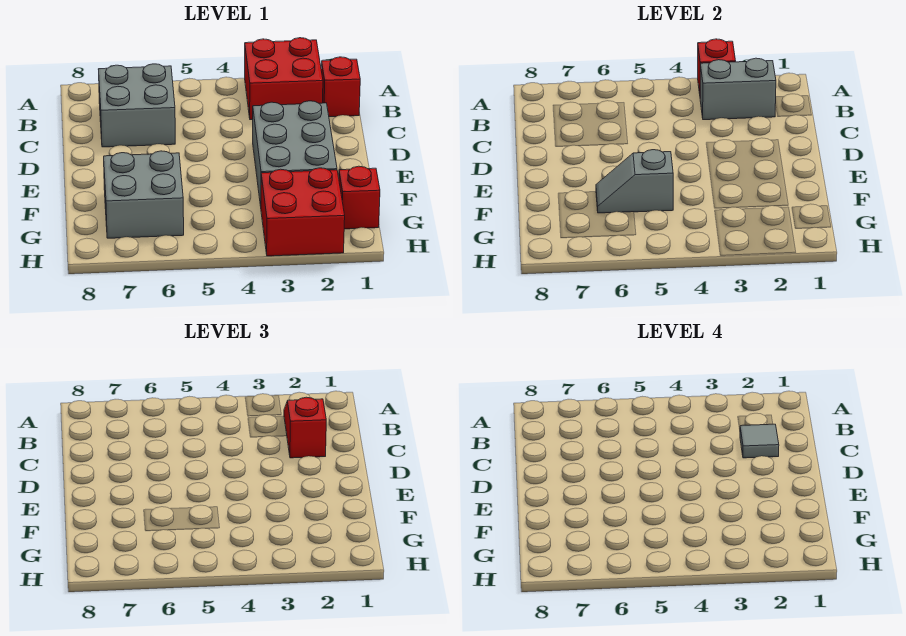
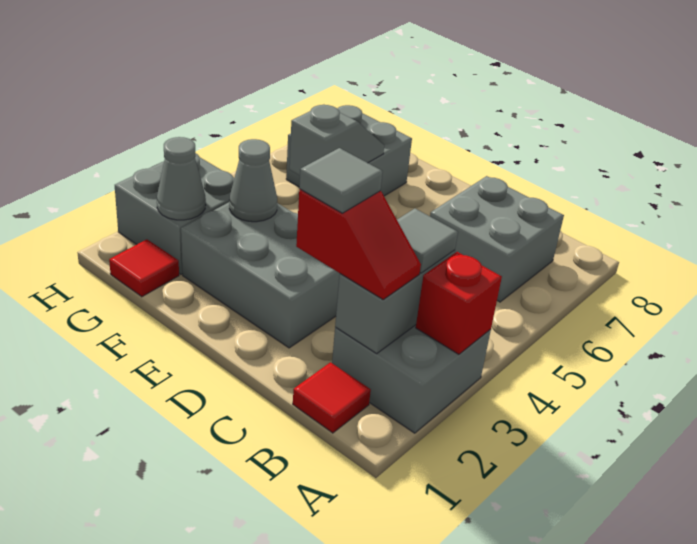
red 2x2 brick [245,38,323,120] -> grey 2x2 brick [332,325,491,433]
red 1x1 brick [321,57,360,117] -> red 1x1 tile [293,362,371,433]
none -> grey 1x1 tile [397,209,458,273]
none -> grey 1x1 cone [229,139,277,222]
red 1x1 brick [339,166,380,229] -> red 1x1 tile [109,239,179,297]
red 2x2 brick [261,168,345,256] -> grey 2x2 brick [115,153,234,274]
none -> grey 1x1 cone [157,137,206,220]

